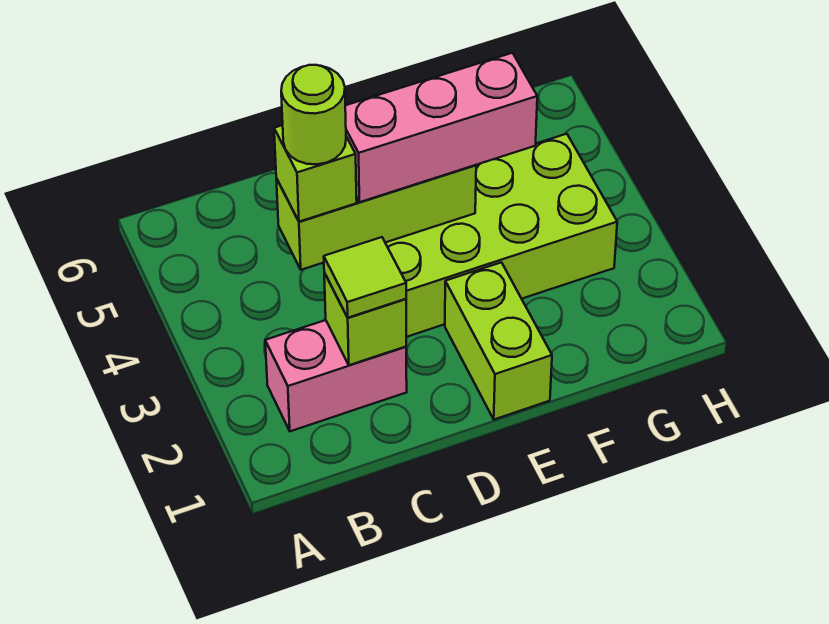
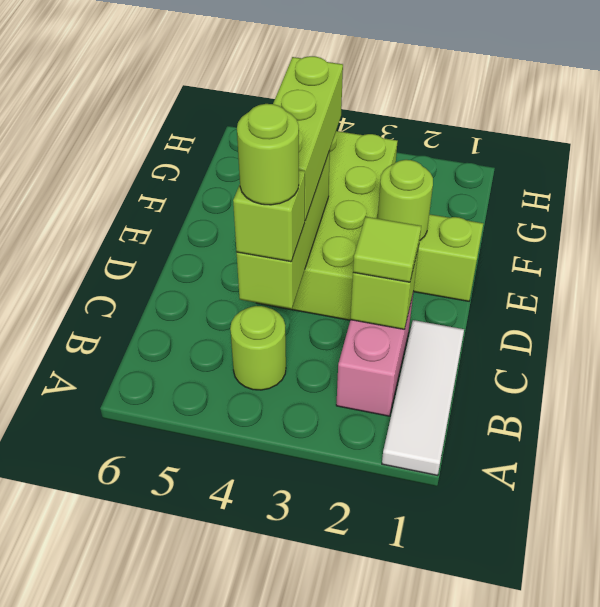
none -> white 1x3 tile [382,320,464,475]
none -> lime 1x1 round brick [230,306,286,390]
pink 1x3 brick [345,53,537,202] -> lime 1x3 brick [273,56,343,220]
none -> lime 1x1 round brick [378,160,433,240]

